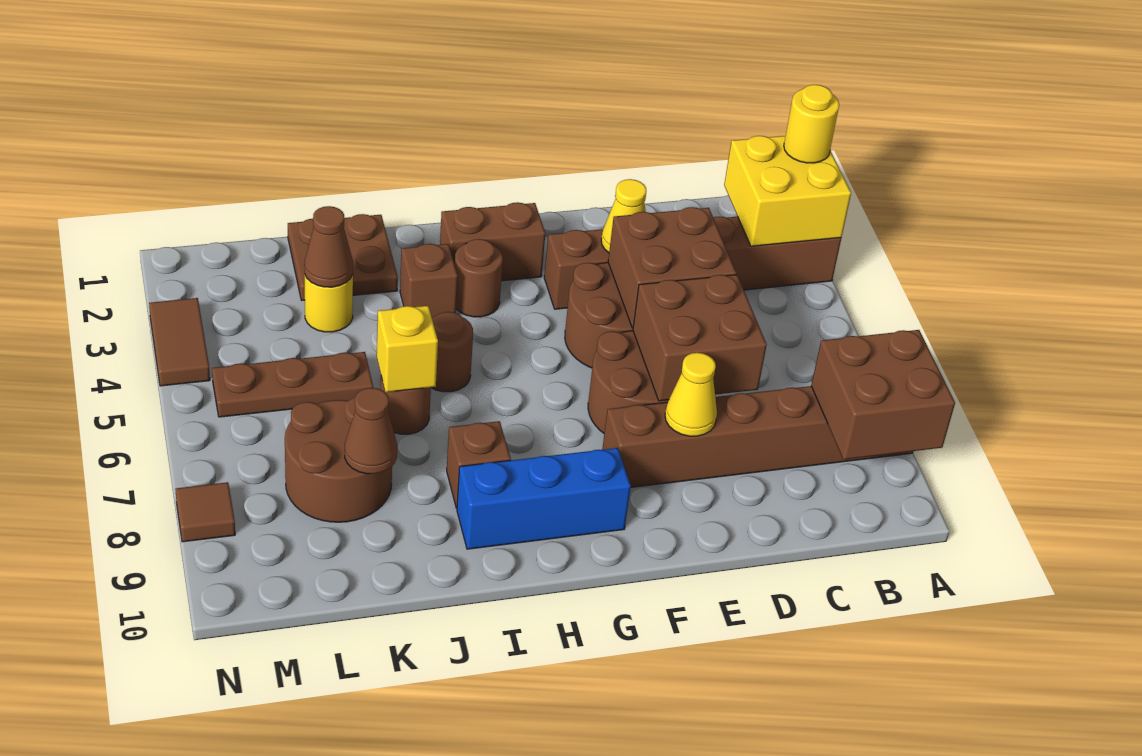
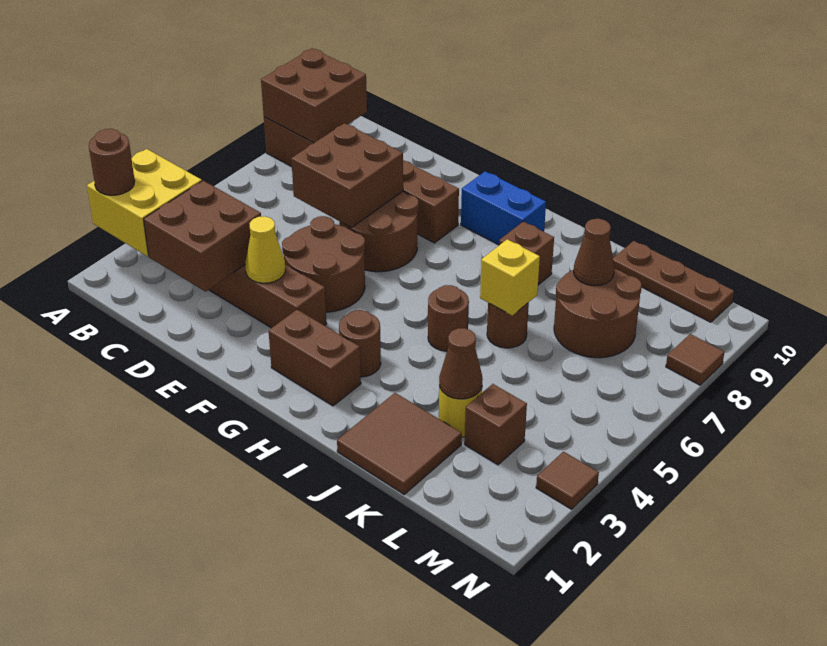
yellow 1x1 round brick [784,85,839,163] -> brown 1x1 round brick [89,129,135,195]
brown 2x2 brick [608,207,736,328] -> brown 2x2 brick moved to [144,181,261,292]
yellow 1x1 cone [665,353,717,436] -> none
blue 1x3 brick [457,448,631,549] -> blue 1x2 brick [461,171,546,245]
brown 1x1 brick [400,244,458,317] -> brown 1x1 brick moved to [464,384,527,465]
brown 2x2 plate [288,214,398,300] -> brown 2x2 tile [337,393,462,494]
brown 1x3 plate [212,352,373,417] -> brown 1x3 plate moved to [613,241,734,322]
brown 1x2 tile [149,298,210,386] -> brown 1x1 tile [536,452,599,509]

